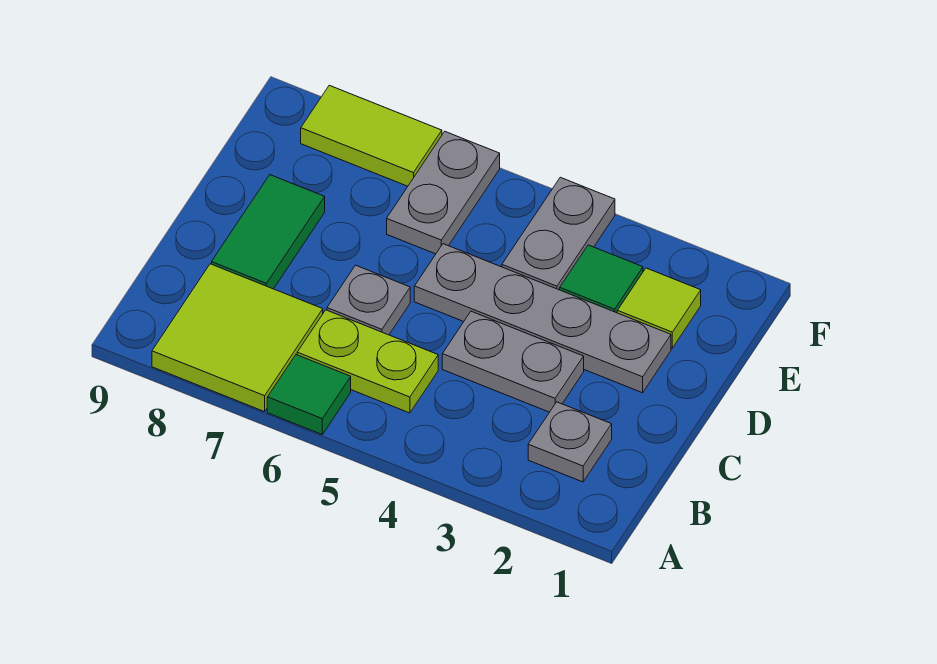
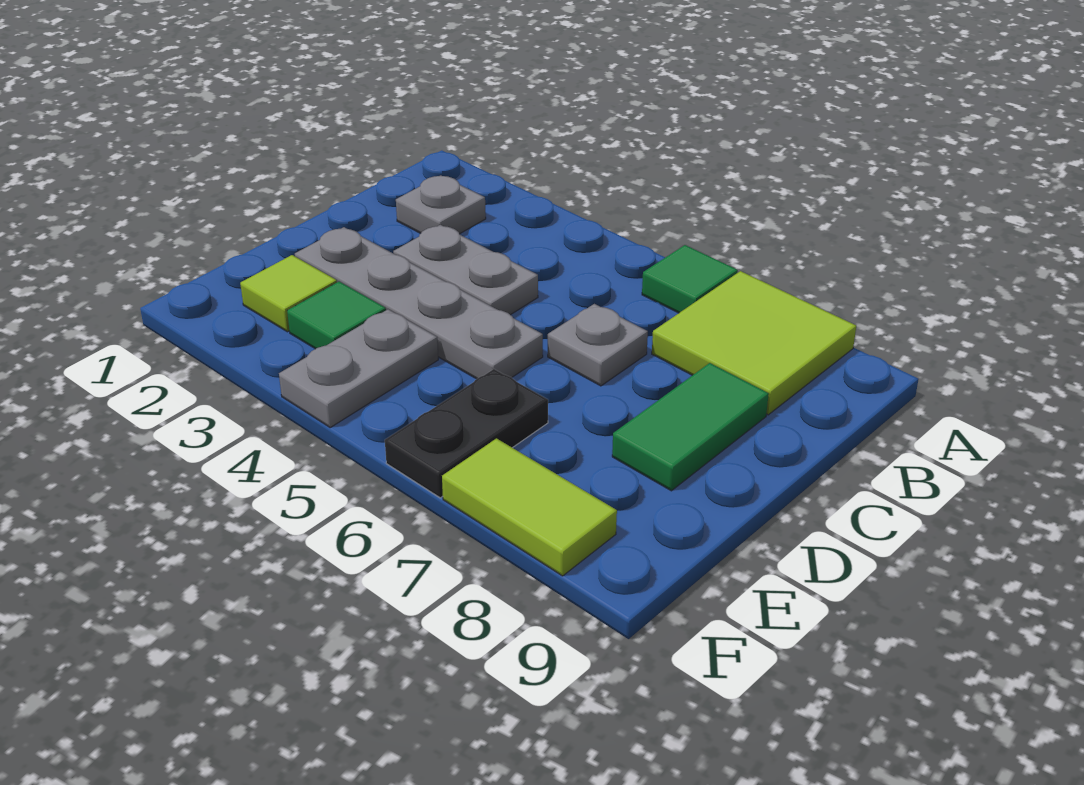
lime 1x2 plate [297,310,438,413] -> none
grey 1x2 plate [387,132,500,254] -> black 1x2 plate [385,369,548,498]

